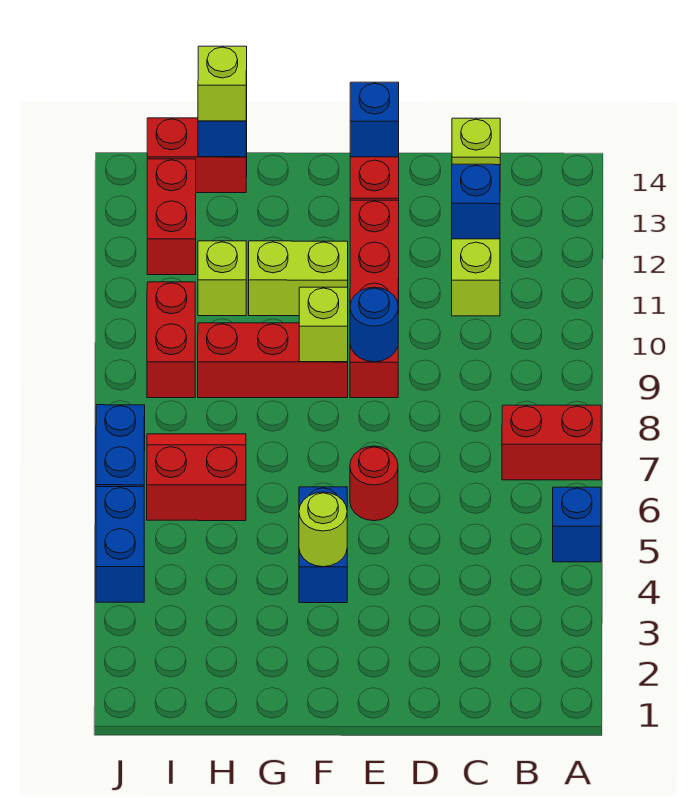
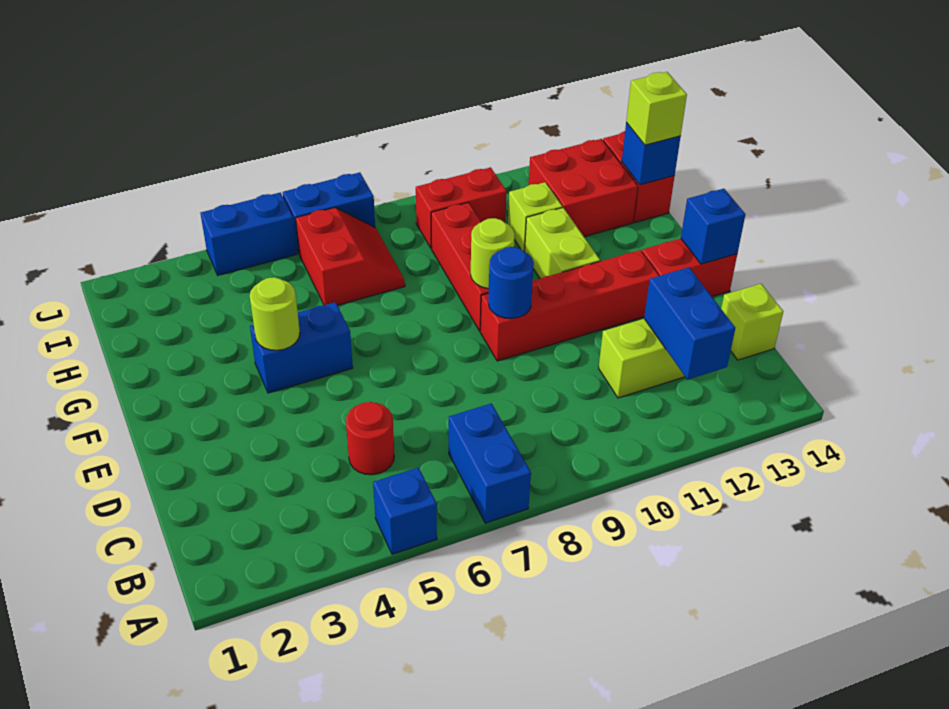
red 1x2 brick [502,405,601,480] -> blue 1x2 brick [449,403,531,523]
blue 1x1 brick [452,164,500,239] -> blue 1x2 brick [644,267,735,380]
red 1x1 round brick [350,446,398,521] -> red 1x1 round brick moved to [346,402,394,475]
lime 1x1 brick [299,287,348,362] -> lime 1x1 round brick [471,218,515,289]
red 1x2 brick [147,159,196,275] -> red 2x2 brick [529,139,638,237]

